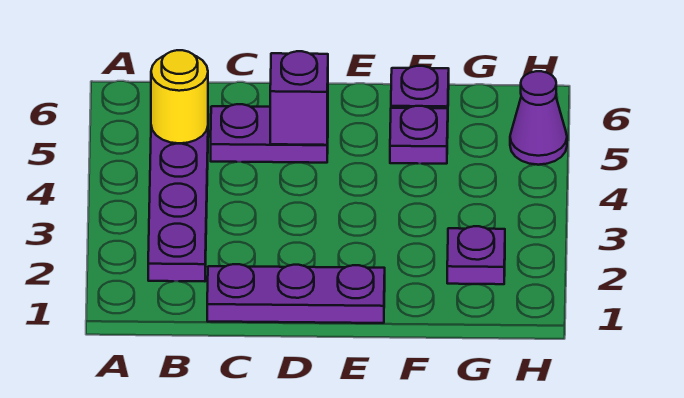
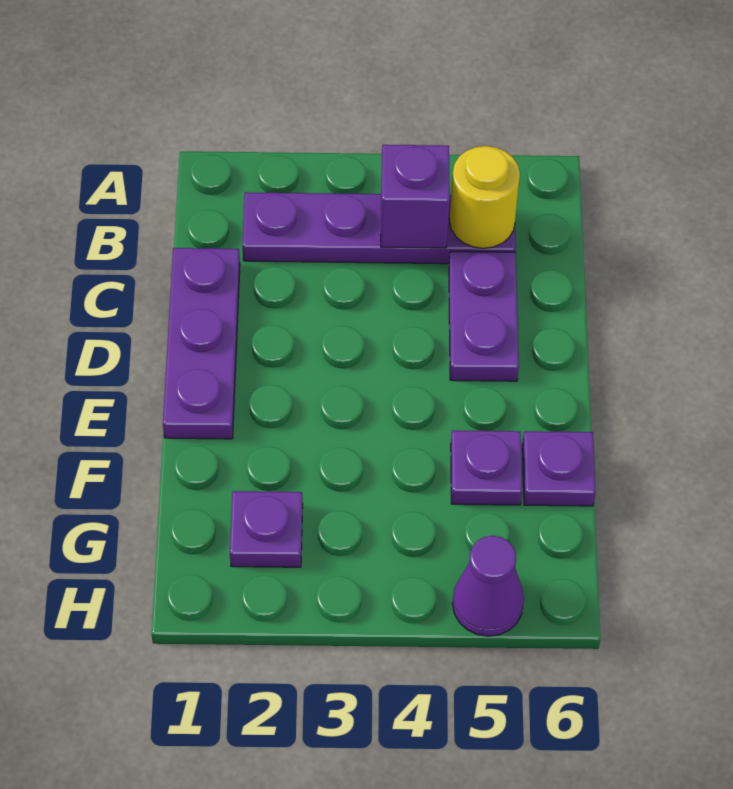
purple 1x1 brick [270,51,328,145] -> purple 1x1 brick moved to [381,145,450,248]

